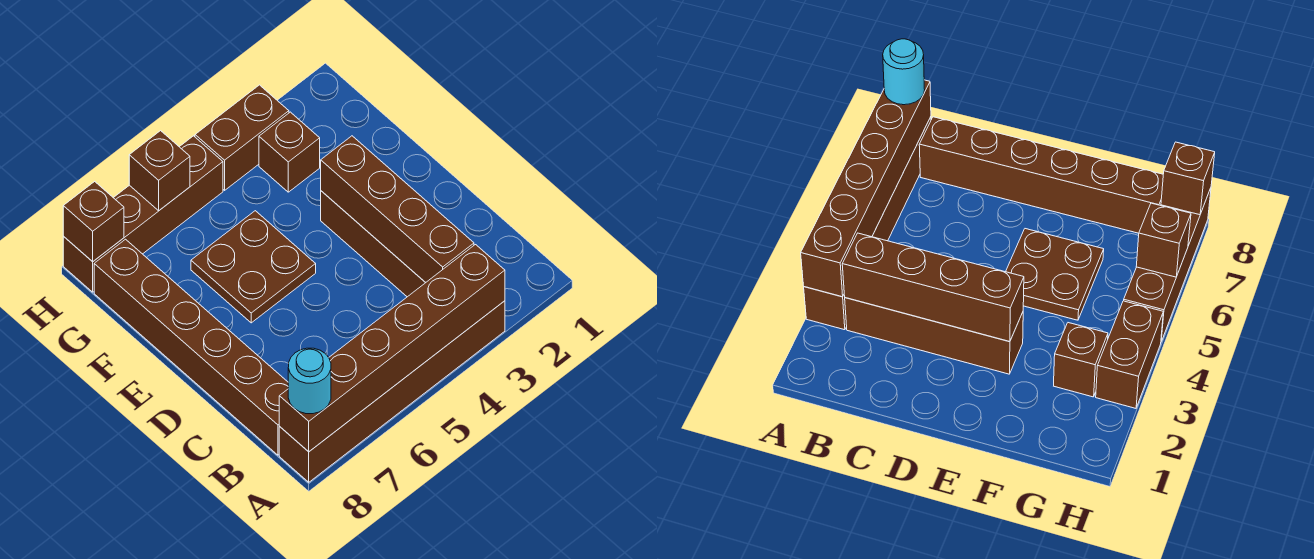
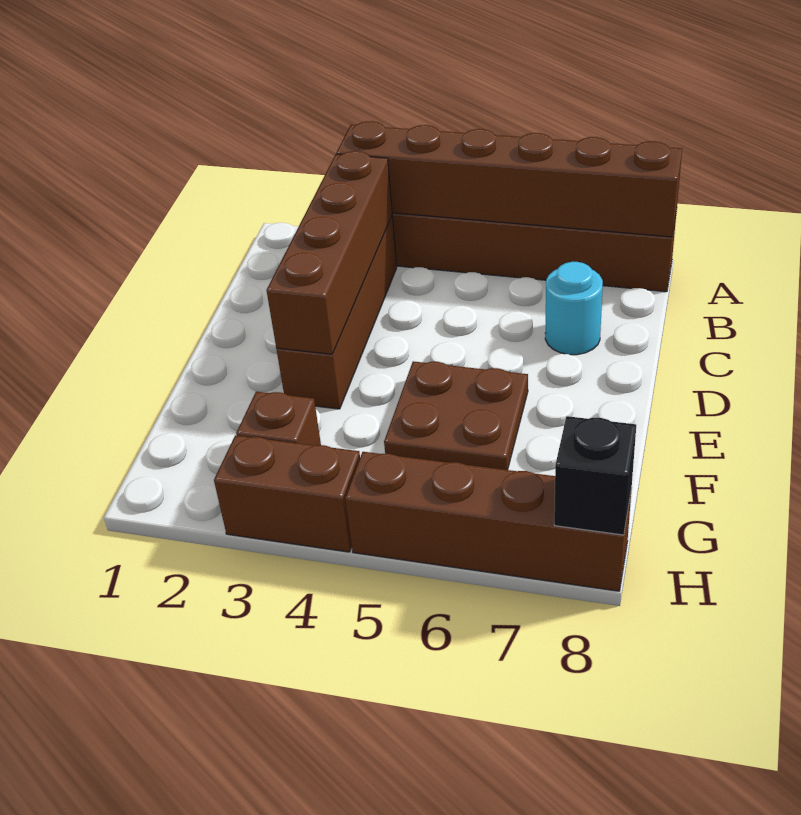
cyan 1x1 round brick [288,348,331,414] -> cyan 1x1 round brick moved to [545,262,603,355]
brown 1x6 brick [94,239,288,455] -> none
brown 1x1 brick [129,131,190,211] -> none
brown 1x1 brick [63,182,124,262] -> black 1x1 brick [554,416,636,535]

